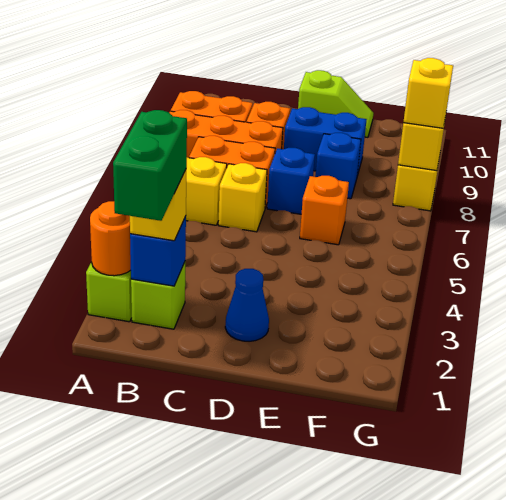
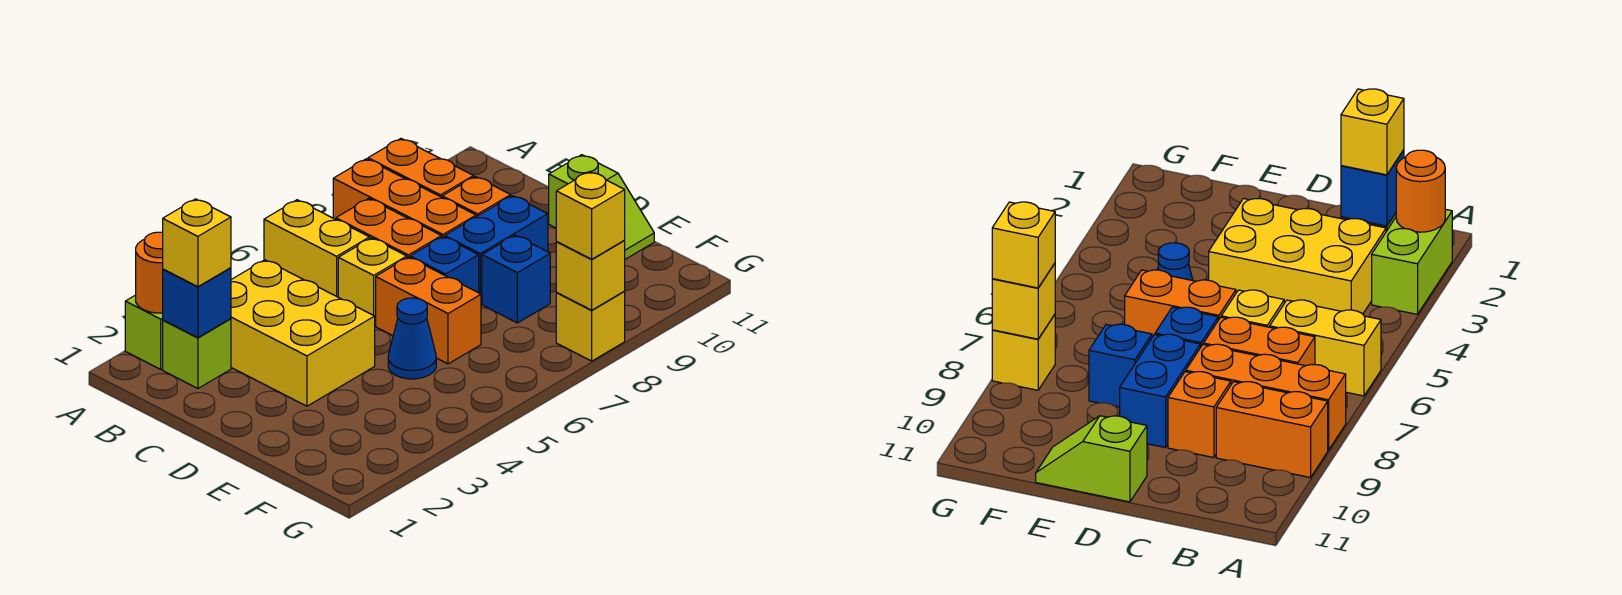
green 1x2 brick [113,110,187,221] -> none
none -> yellow 2x3 brick [231,260,375,406]
blue 1x1 cone [225,269,269,341] -> blue 1x1 cone moved to [388,298,436,379]
blue 1x2 brick [284,107,367,176] -> blue 1x2 brick turned to [445,196,548,303]
orange 1x1 brick [300,176,349,245] -> orange 1x2 brick [376,257,481,364]

